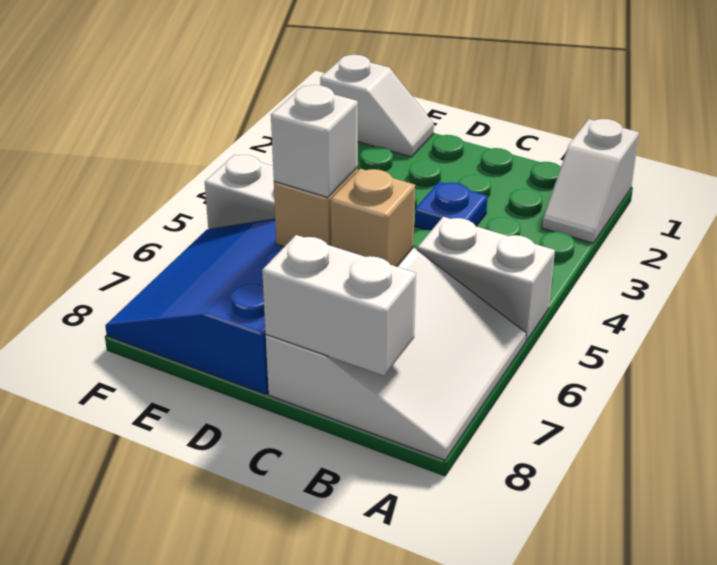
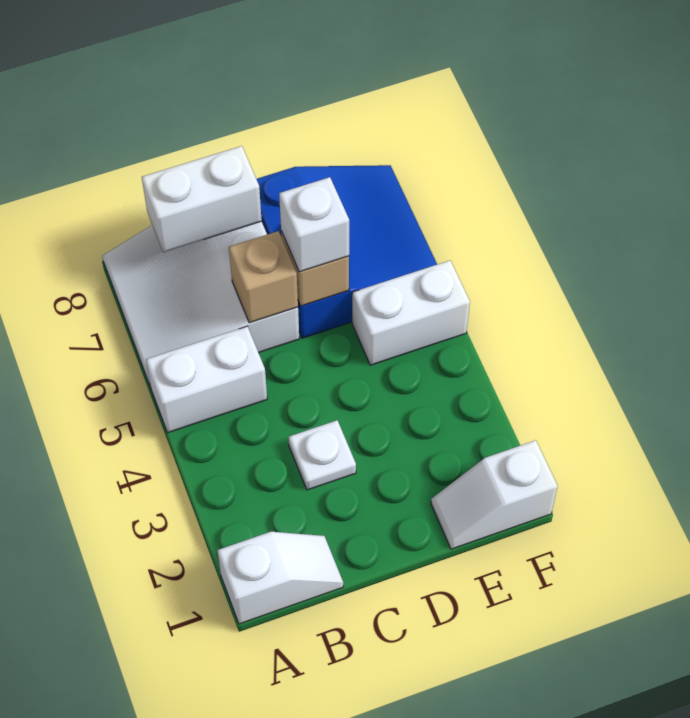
white 1x2 slope [542,119,639,243] -> white 1x2 slope turned to [217,532,343,624]
blue 1x1 plate [415,182,488,230] -> white 1x1 plate [289,420,356,490]

